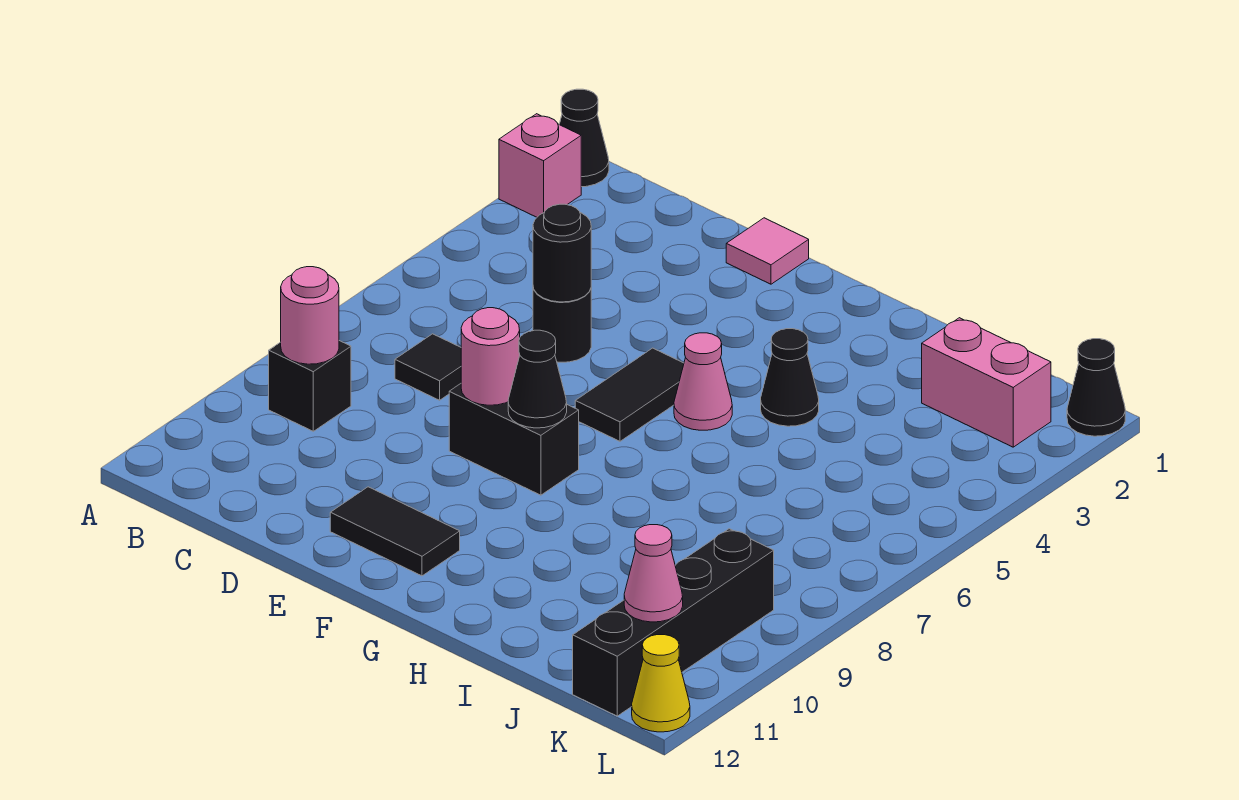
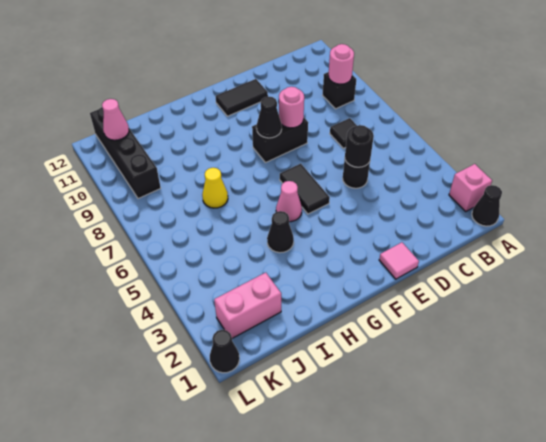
yellow 1x1 cone [632,635,690,732] -> yellow 1x1 cone moved to [202,168,228,208]

